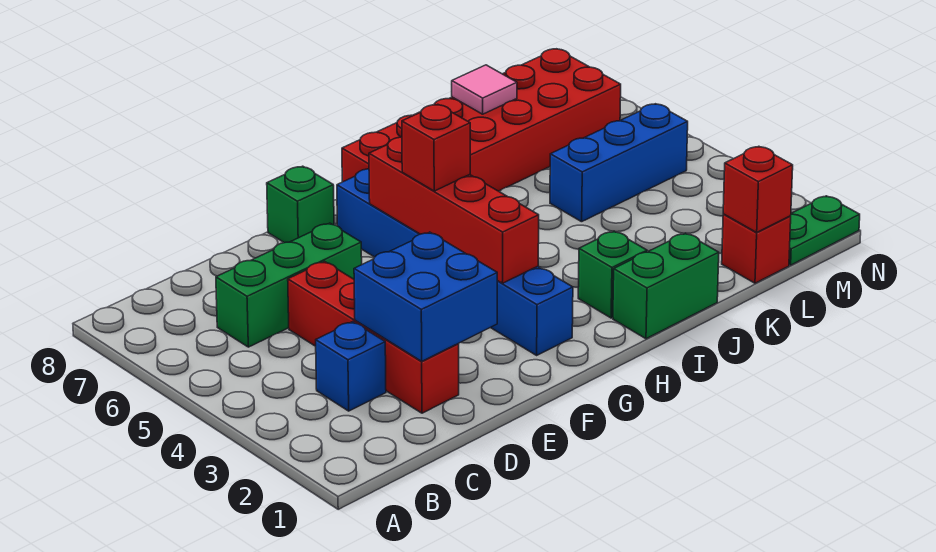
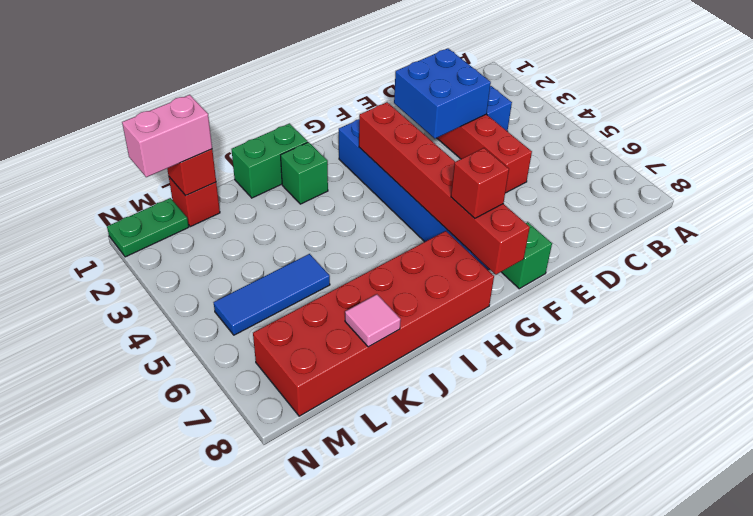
green 1x3 brick [216,223,362,347] -> none
red 1x4 brick [369,137,539,283] -> red 1x6 brick [359,102,530,275]
red 1x1 brick [402,104,470,191] -> red 1x1 brick moved to [451,148,509,218]
blue 1x3 brick [550,104,688,222] -> blue 1x3 tile [214,254,330,335]
none -> pink 1x2 brick [122,95,212,177]

